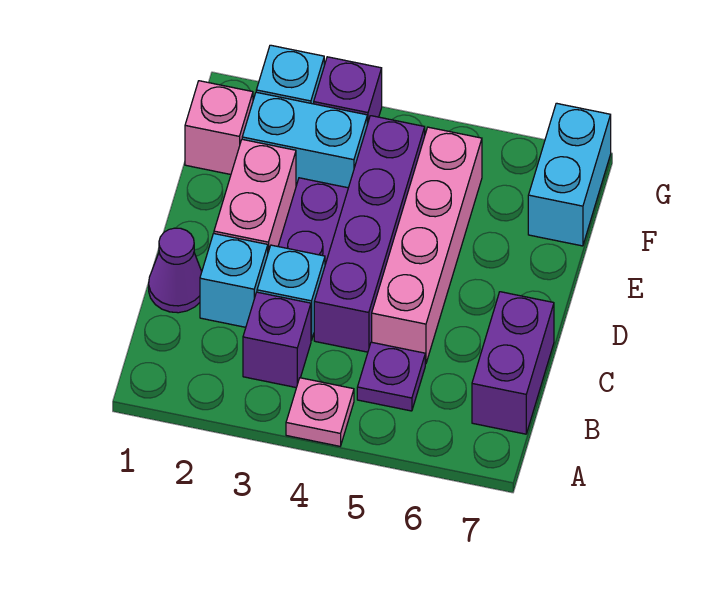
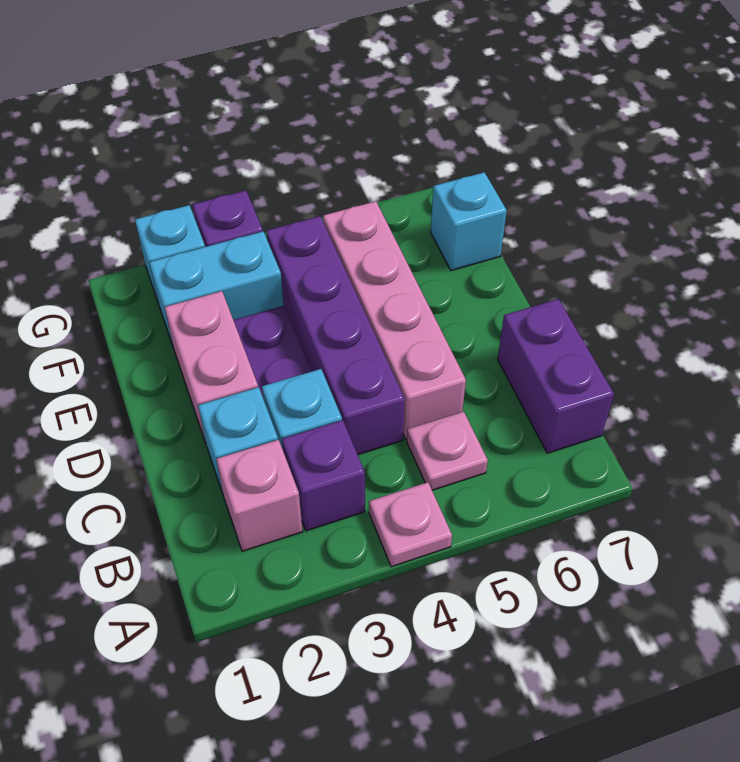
purple 1x1 plate [357,342,425,411] -> pink 1x1 plate [407,412,488,490]
purple 1x1 cone [149,228,202,313] -> none
pink 1x1 brick [185,81,253,174] -> pink 1x1 brick moved to [216,440,303,551]
cyan 1x2 brick [528,103,611,246] -> cyan 1x1 brick [431,172,507,270]

